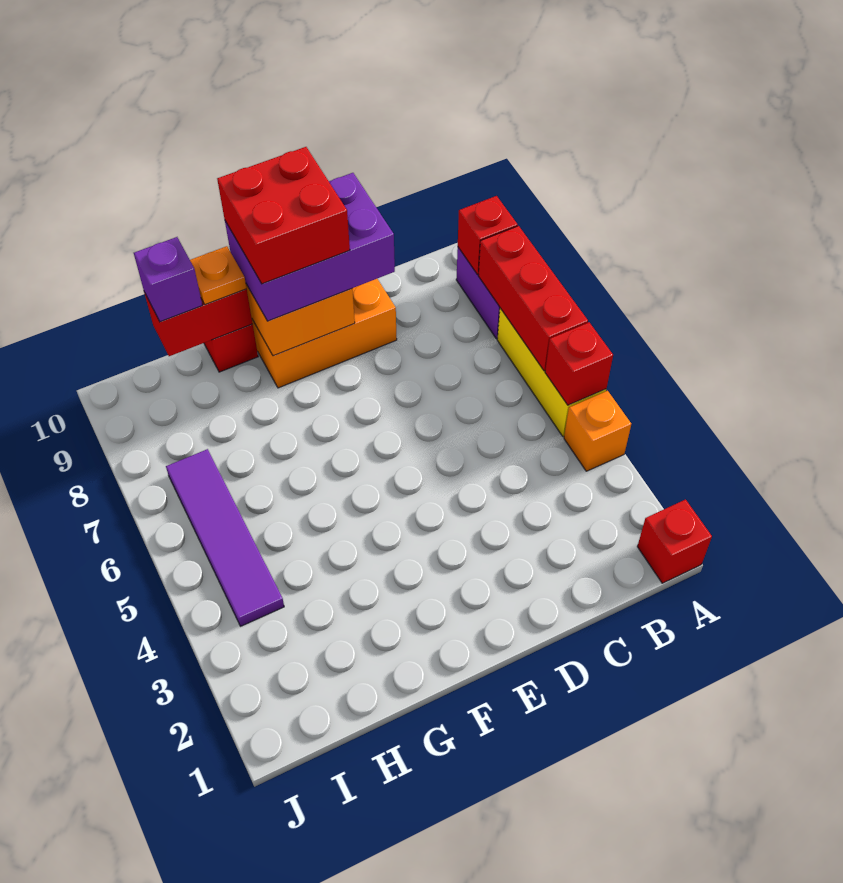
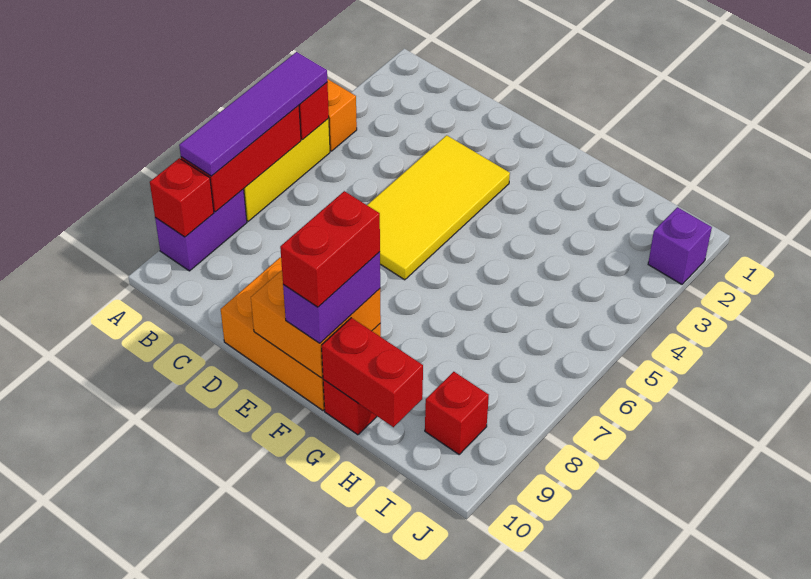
red 1x1 brick [637,500,712,583] -> red 1x1 brick moved to [425,372,489,454]
none -> yellow 2x4 tile [367,135,510,280]
purple 2x3 brick [225,173,395,321] -> purple 1x2 brick [283,252,380,343]
red 2x2 brick [217,147,350,284] -> red 1x2 brick [280,191,380,307]
orange 1x1 plate [190,246,246,304] -> none
purple 1x1 brick [134,237,202,322] -> purple 1x1 brick moved to [648,207,712,284]
purple 1x4 tile [166,449,284,626] -> purple 1x4 tile moved to [179,52,327,176]

